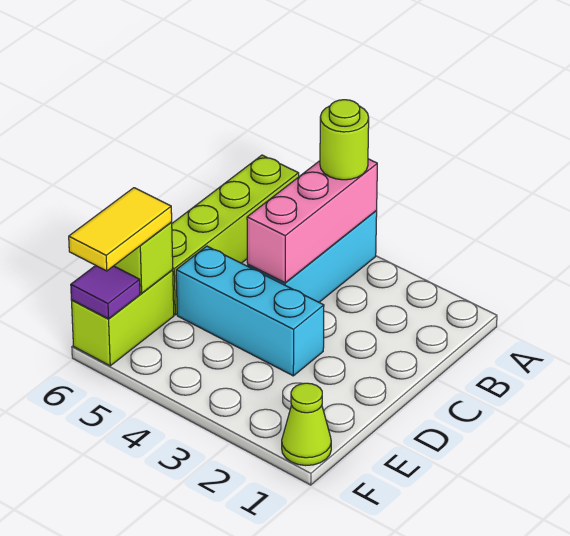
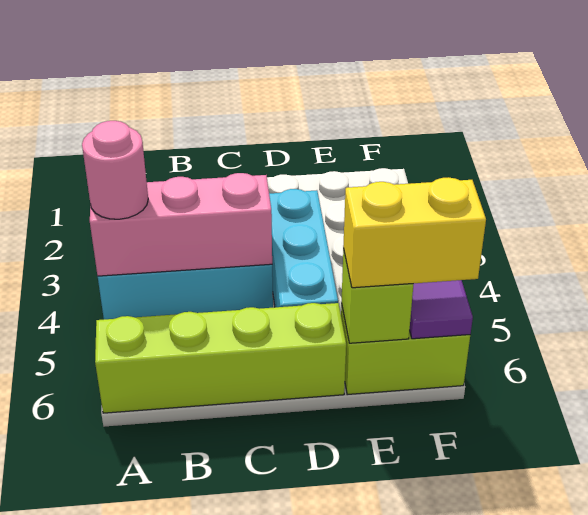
lime 1x1 round brick [320,100,369,180] -> pink 1x1 round brick [82,121,148,219]
yellow 1x2 tile [69,188,172,271] -> yellow 1x2 brick [343,177,486,288]
lime 1x1 cone [282,383,331,466] -> none

